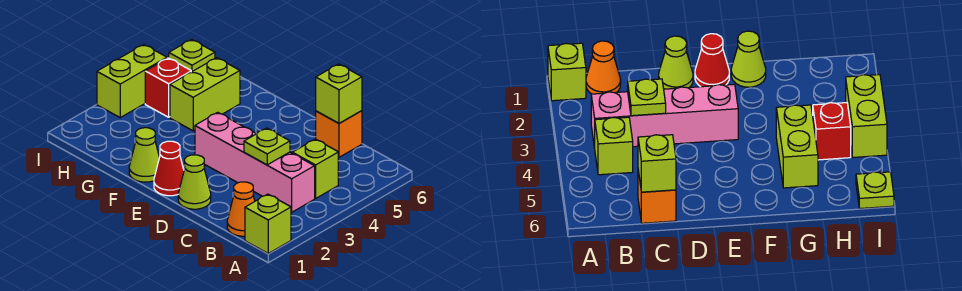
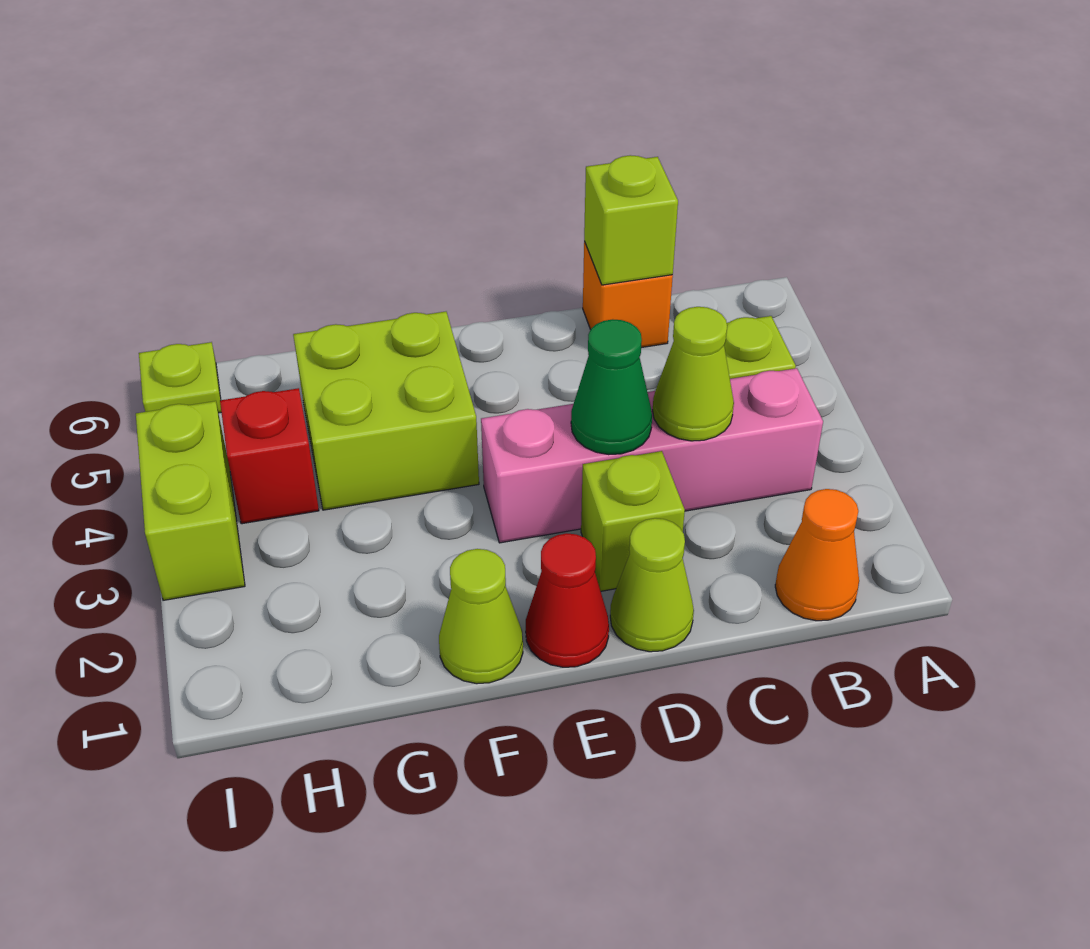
lime 1x1 brick [245,194,291,253] -> lime 1x1 brick moved to [581,451,685,591]
lime 1x1 plate [244,128,290,165] -> lime 1x1 cone [653,307,734,441]
none -> green 1x1 cone [571,319,652,455]
lime 1x2 brick [170,58,240,131] -> lime 2x2 brick [293,312,479,510]

